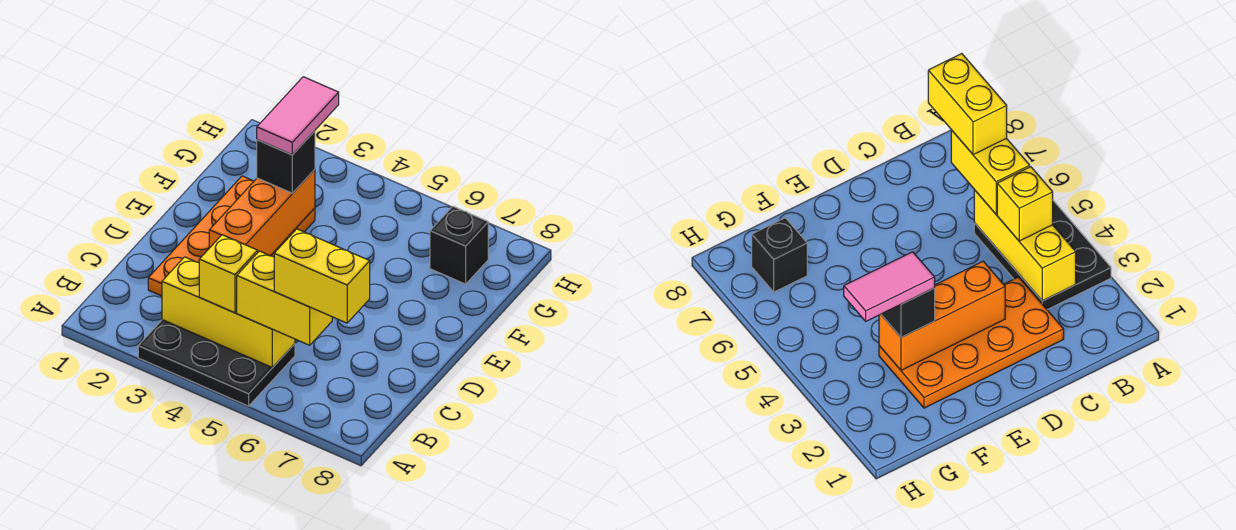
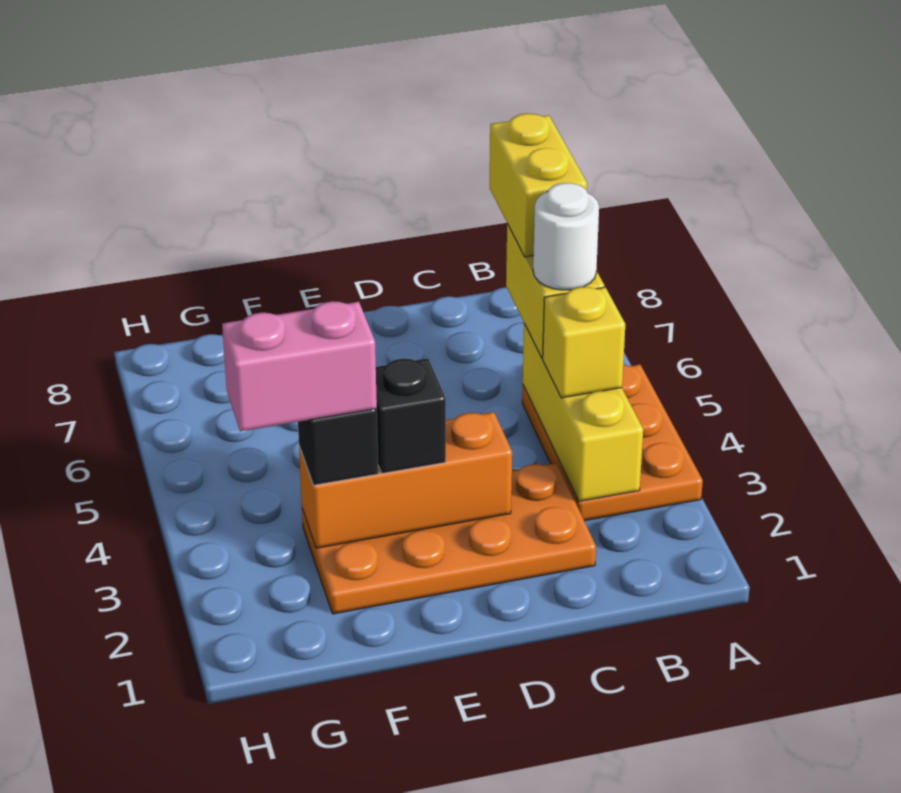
black 2x3 plate [138,320,295,406] -> orange 2x3 plate [522,365,703,521]
none -> white 1x1 round brick [533,183,599,290]
pink 1x2 tile [257,77,339,155] -> pink 1x2 brick [222,301,377,431]
black 1x1 brick [430,206,488,284] -> black 1x1 brick moved to [376,358,446,473]

